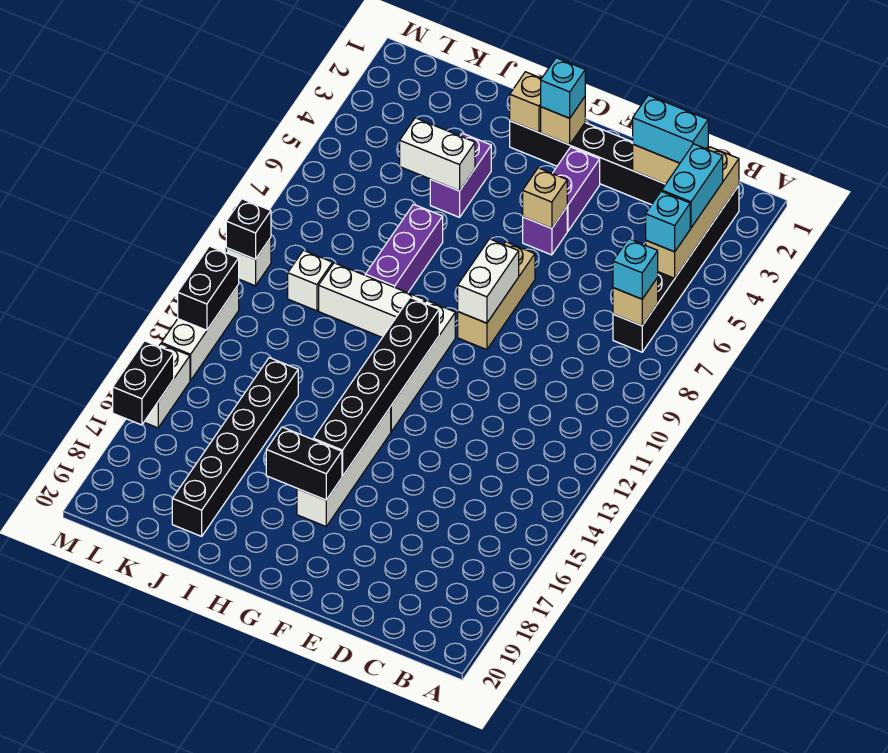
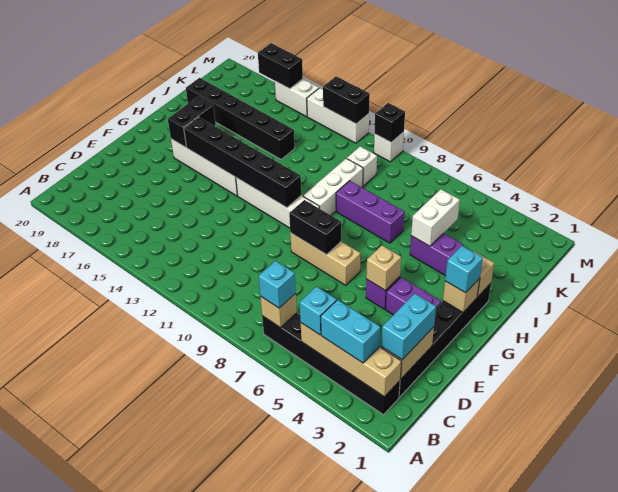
white 1x2 brick [458,239,519,323] -> black 1x2 brick [289,200,341,255]

